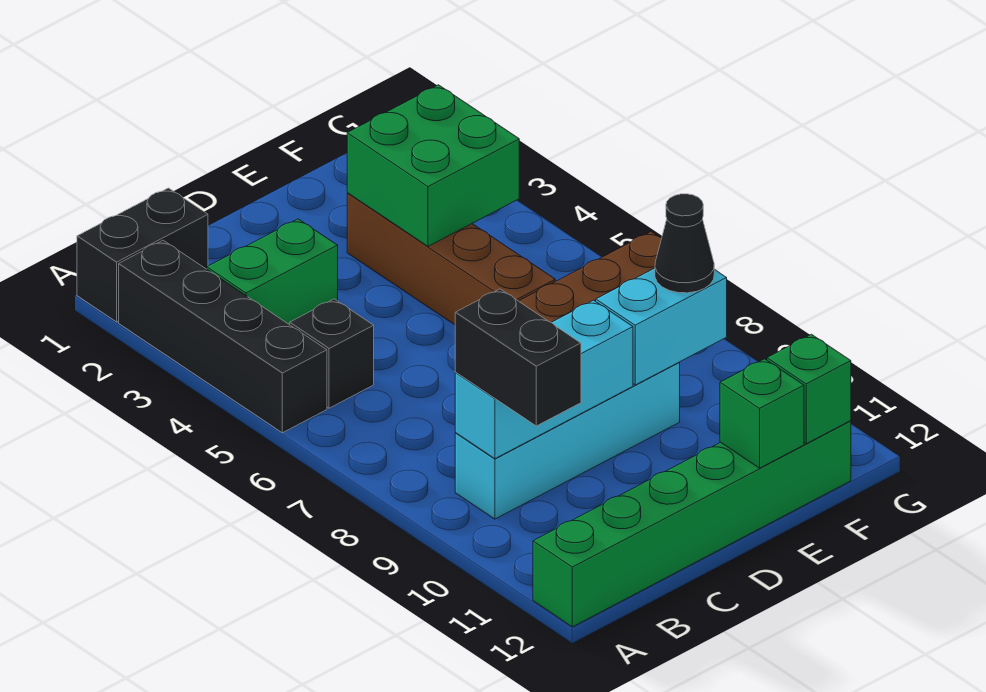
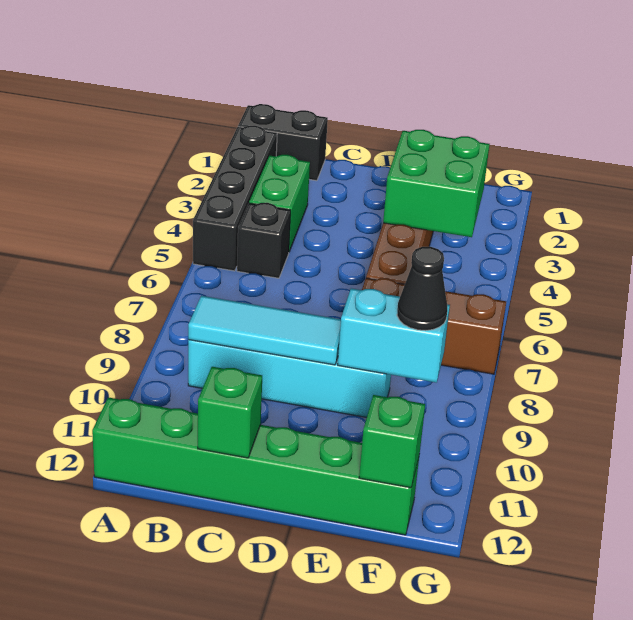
green 1x2 brick [207,219,338,325] -> green 1x2 brick turned to [249,155,310,251]
cyan 1x3 brick [455,300,633,459] -> cyan 1x3 tile [188,296,341,365]
black 1x2 brick [455,289,581,426] -> none
green 1x1 brick [720,359,804,468] -> green 1x1 brick moved to [198,367,262,458]

